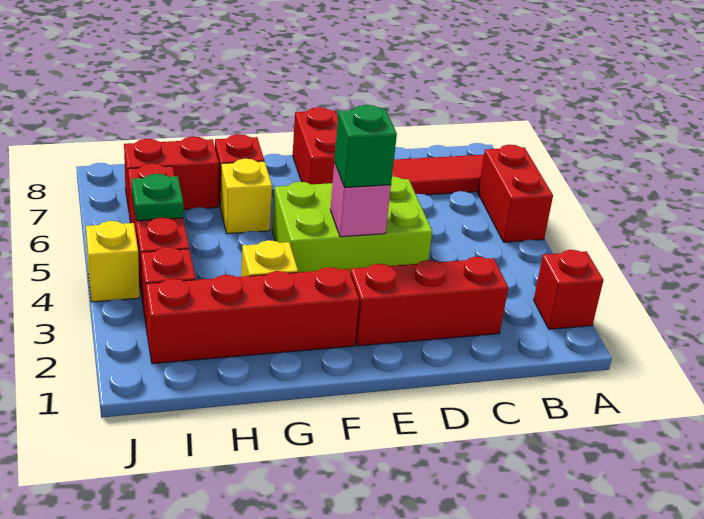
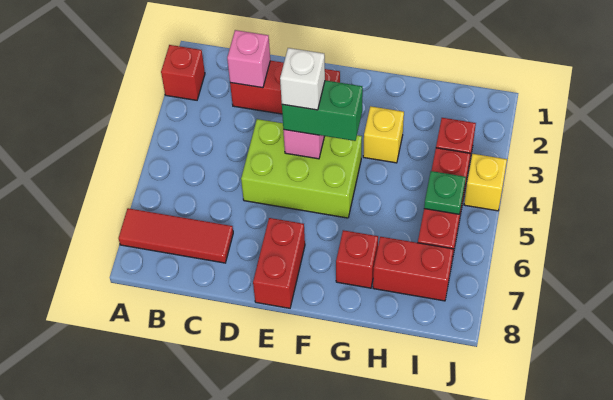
red 1x2 brick [478,145,553,242] -> none
none -> pink 1x1 brick [227,30,270,88]
green 1x1 brick [334,105,397,188] -> green 1x2 brick [282,80,363,141]
none -> white 1x1 brick [280,48,325,110]
red 1x4 brick [146,267,359,364] -> none
yellow 1x1 brick [220,159,272,234] -> none

